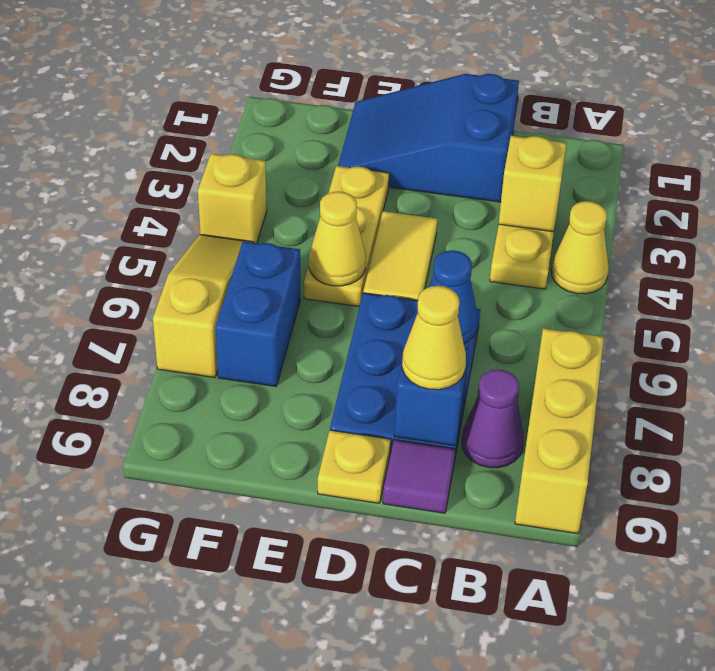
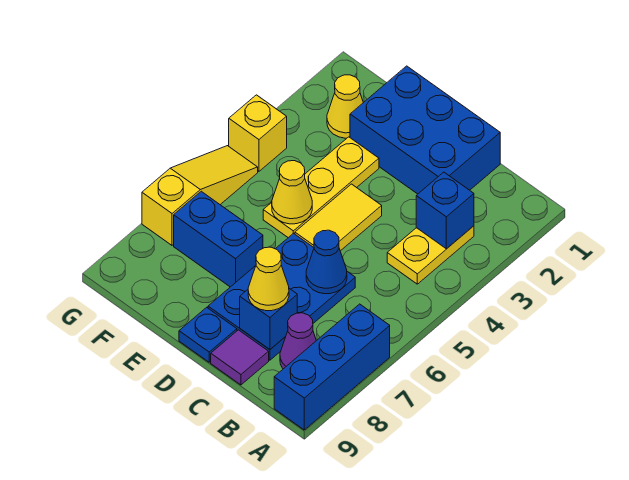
yellow 1x1 cone [551,201,609,294] -> yellow 1x1 cone moved to [327,75,363,138]
yellow 1x3 brick [515,328,604,534] -> blue 1x3 brick [274,304,390,430]
yellow 1x1 brick [499,136,567,232] -> blue 1x1 brick [416,172,474,249]
blue 2x3 slope [338,74,519,202] -> blue 2x3 brick [350,66,500,194]
yellow 1x1 plate [318,430,391,503] -> blue 1x1 plate [179,307,237,362]
blue 1x2 brick [215,241,300,386] -> blue 1x2 brick turned to [174,191,263,287]

